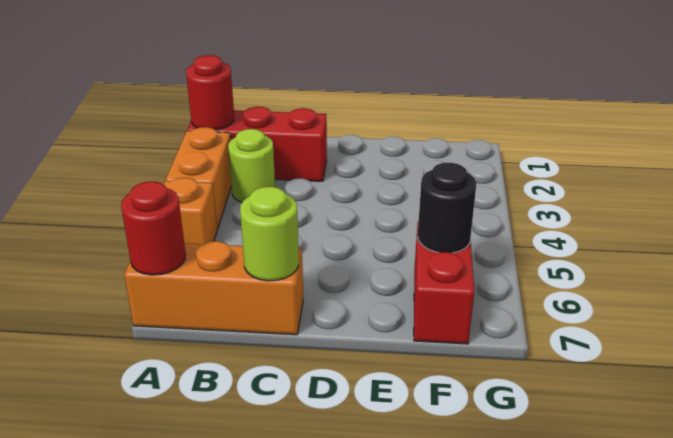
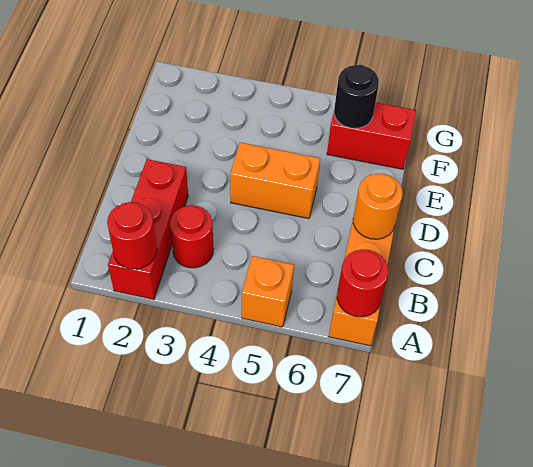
orange 1x2 brick [166,127,232,230] -> orange 1x2 brick moved to [230,143,320,218]
lime 1x1 round brick [228,129,275,202] -> red 1x1 round brick [170,205,214,268]
lime 1x1 round brick [240,187,299,281] -> orange 1x1 round brick [353,173,403,239]

